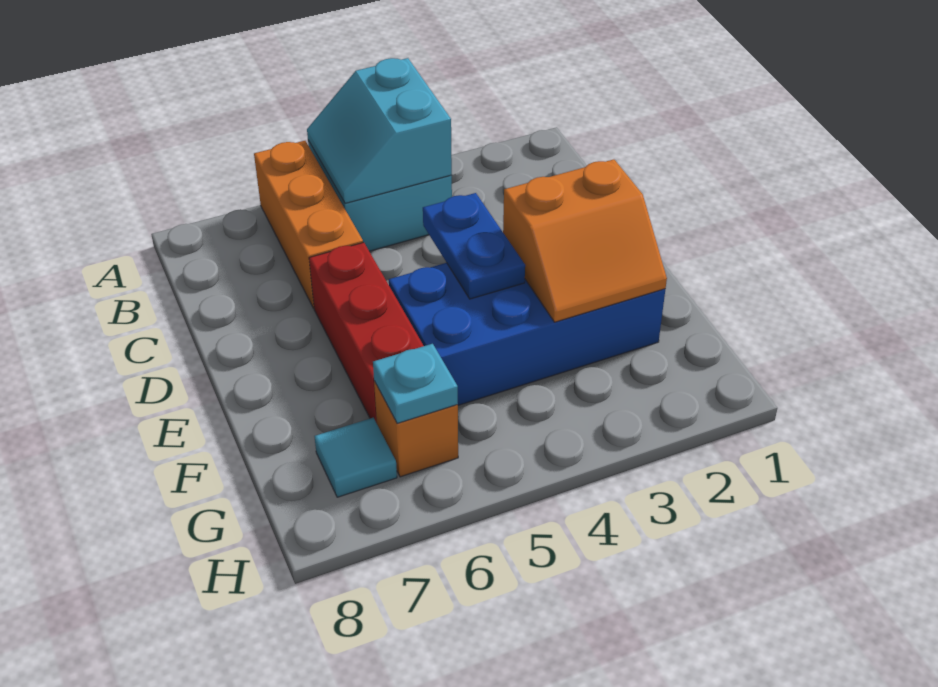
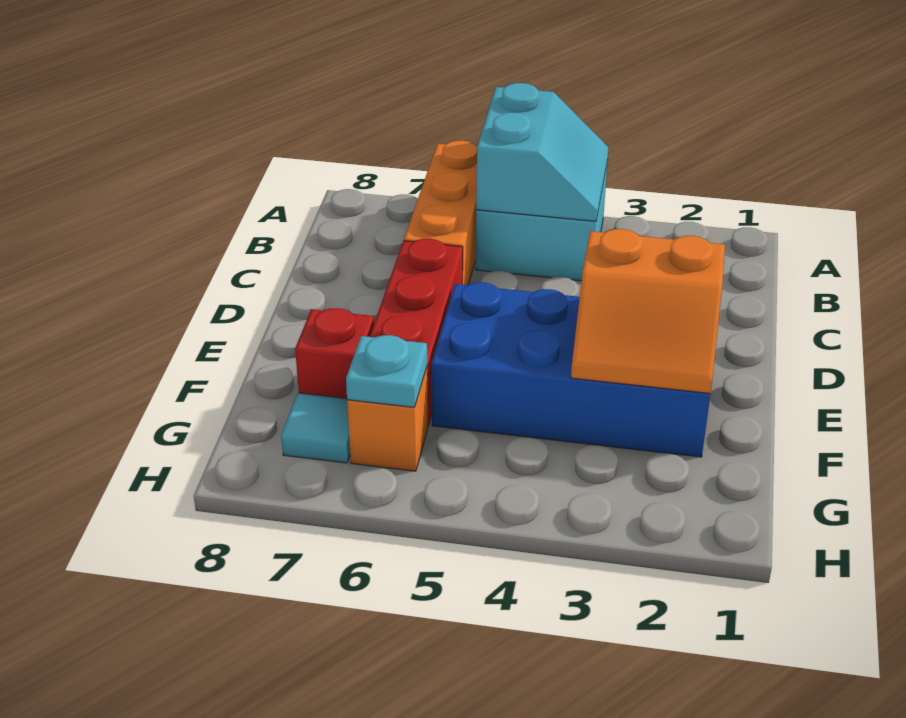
cyan 2x2 slope [307,58,452,203] -> cyan 2x2 slope turned to [476,83,608,221]
blue 1x2 plate [423,193,525,299] -> none
none -> red 1x1 brick [295,308,374,398]

